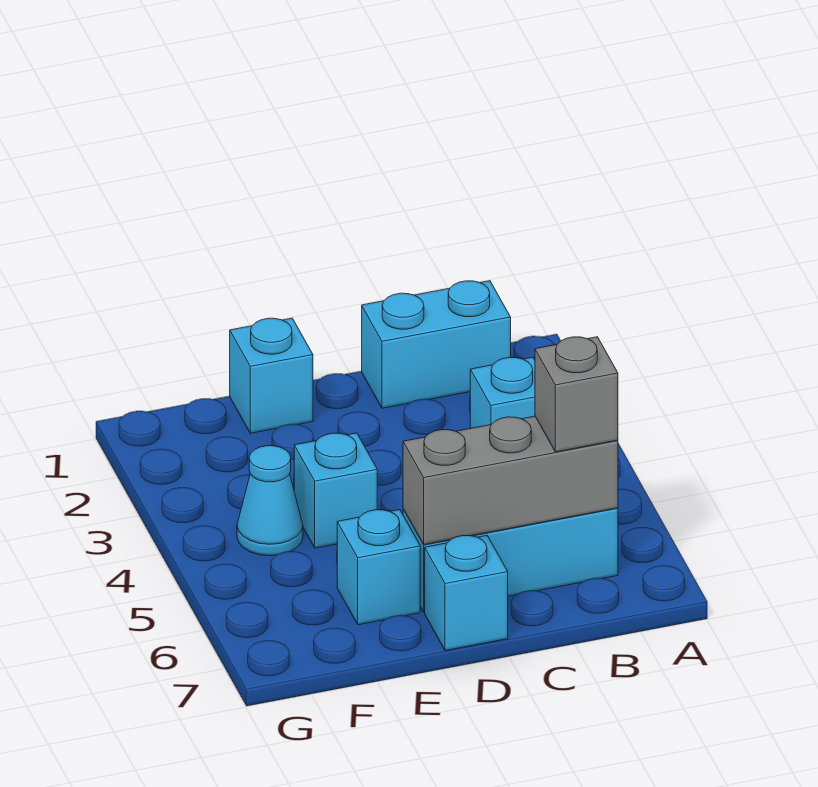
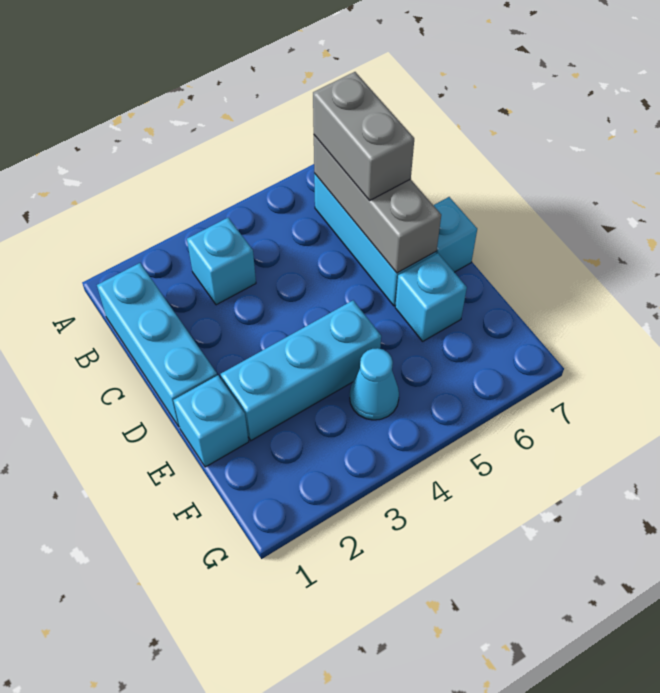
cyan 1x2 brick [362,281,511,408] -> cyan 1x3 brick [97,263,217,427]
grey 1x1 brick [535,337,618,452] -> grey 1x2 brick [313,72,414,201]
cyan 1x1 brick [294,433,377,548] -> cyan 1x3 brick [221,300,381,441]

